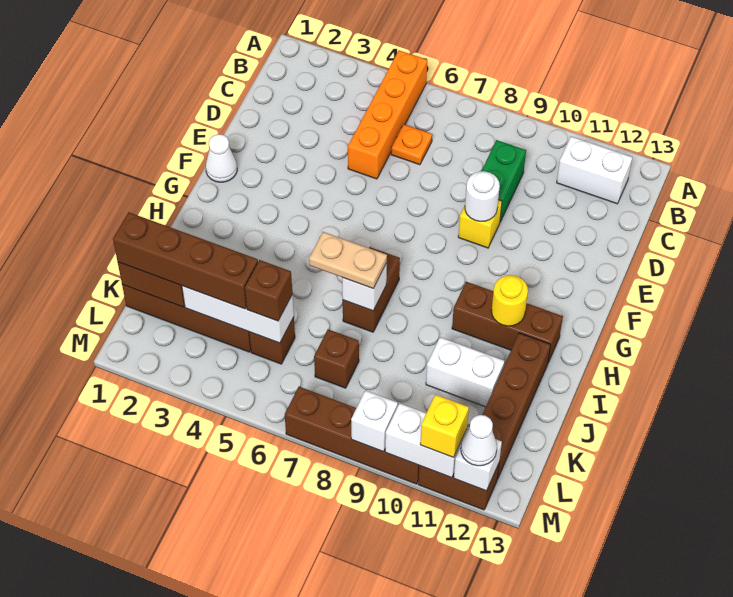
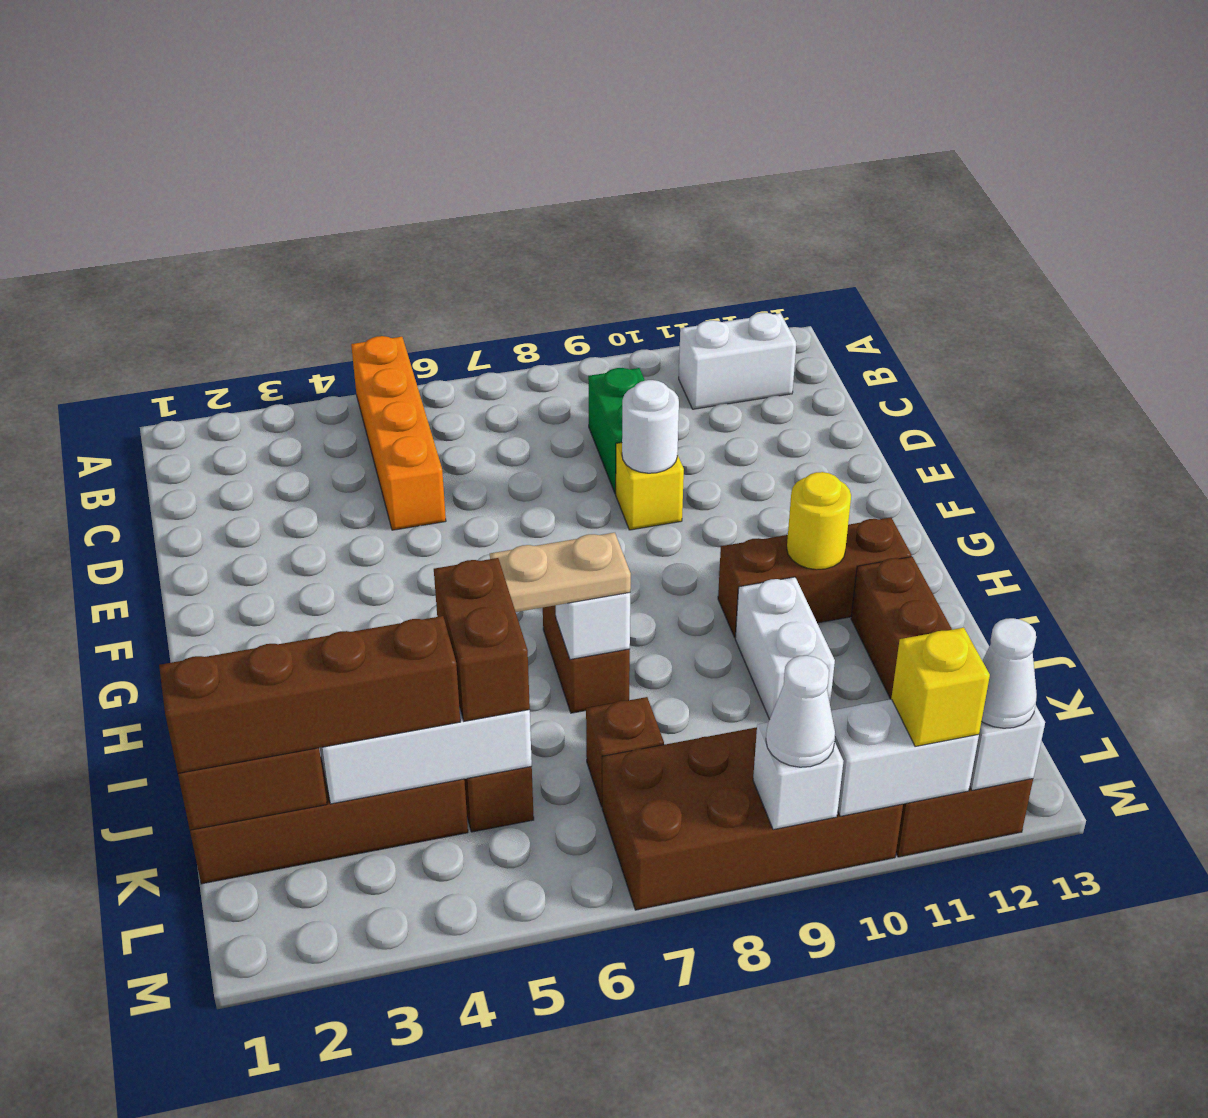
orange 1x1 plate [391,124,432,165] -> none
white 1x1 cone [206,134,237,182] -> white 1x1 cone moved to [766,656,835,767]
white 1x2 brick [426,337,504,407] -> white 1x2 brick turned to [735,577,835,719]
brown 1x1 brick [245,260,292,321] -> brown 1x2 brick [434,558,530,721]
brown 1x4 brick [285,386,419,484] -> brown 2x4 brick [602,727,903,910]

